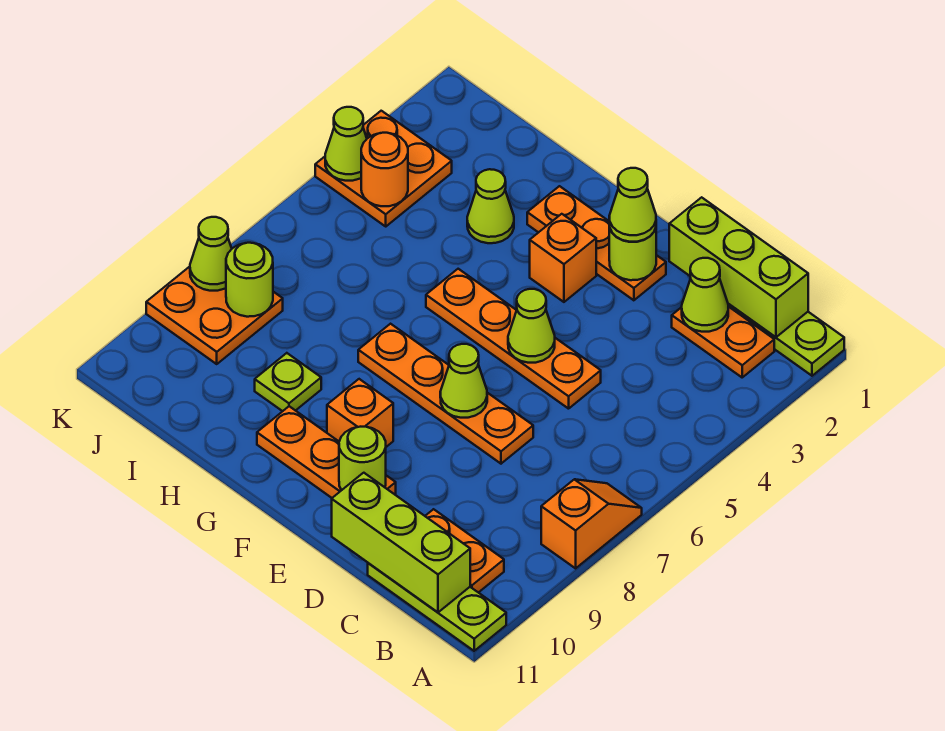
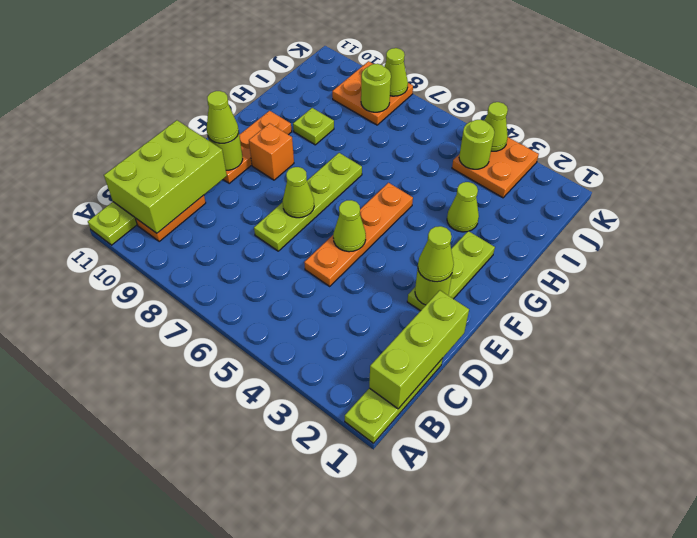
orange 1x2 slope [541,479,642,568] -> none
orange 1x2 plate [672,306,774,377] -> none
lime 1x3 brick [332,473,470,612] -> lime 2x3 brick [104,120,227,233]
lime 1x1 cone [682,258,728,332] -> lime 1x1 cone moved to [207,91,239,143]
orange 1x4 plate [358,324,533,464] -> lime 1x4 plate [254,153,362,251]
orange 1x3 plate [527,186,666,300] -> lime 1x3 plate [407,231,495,311]
orange 1x1 brick [530,214,596,302] -> none
orange 1x1 round brick [361,133,408,206] -> lime 1x1 round brick [459,120,494,169]

